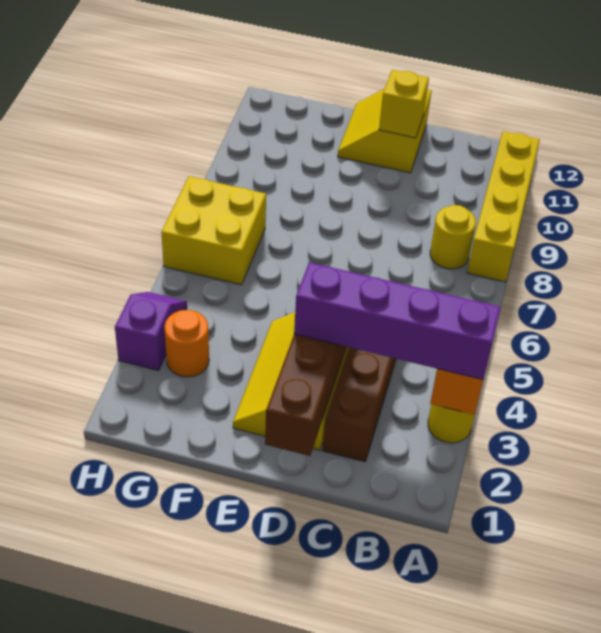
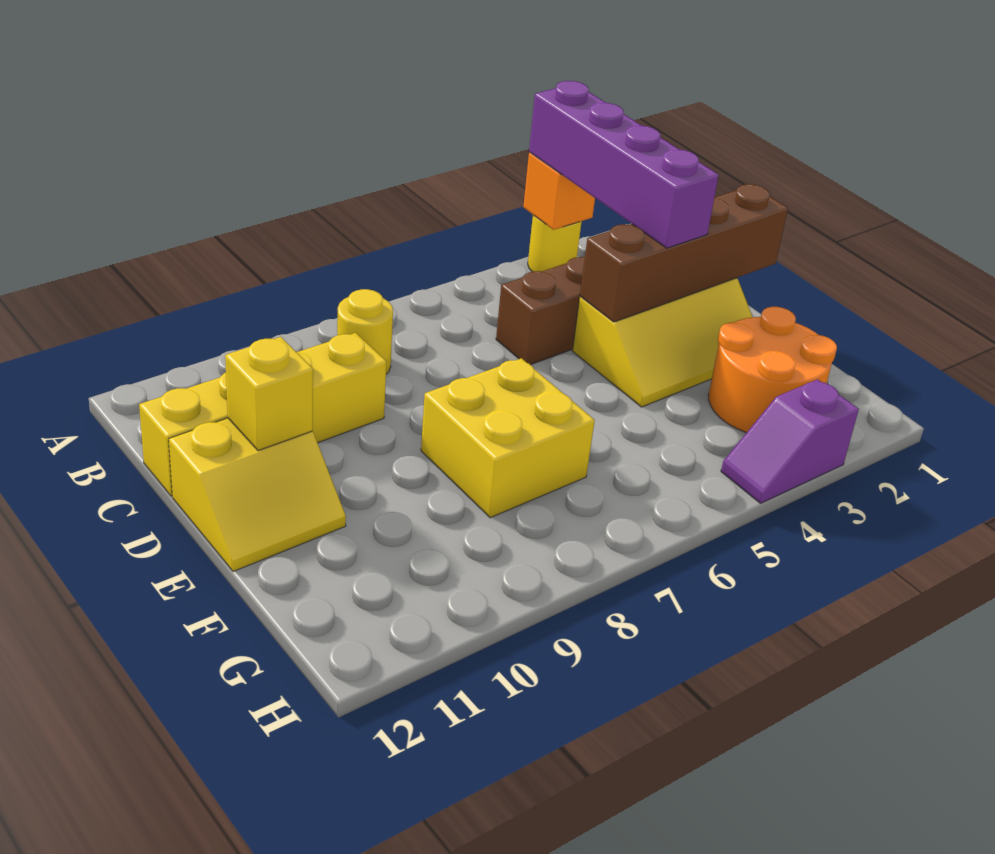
yellow 1x4 brick [467,131,540,282] -> yellow 1x4 brick moved to [139,333,386,496]
orange 1x1 round brick [164,310,209,377] -> orange 2x2 round brick [709,307,837,433]
yellow 2x2 brick [161,176,266,285] -> yellow 2x2 brick moved to [421,358,595,518]

